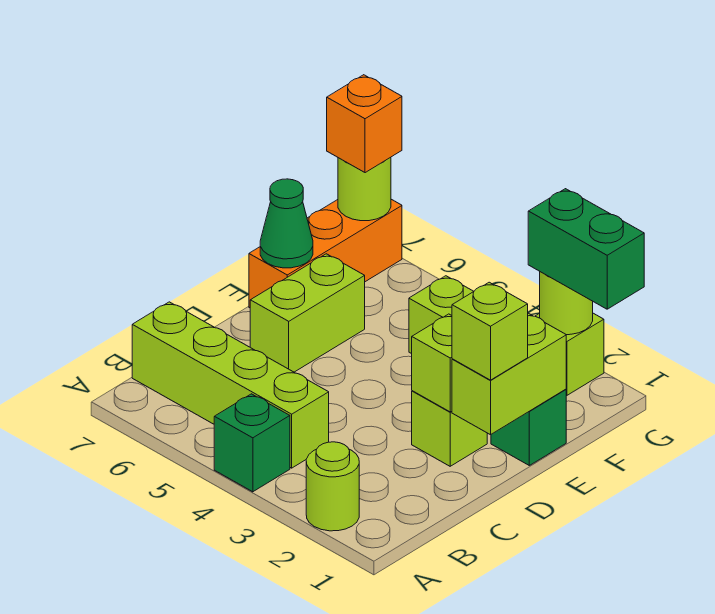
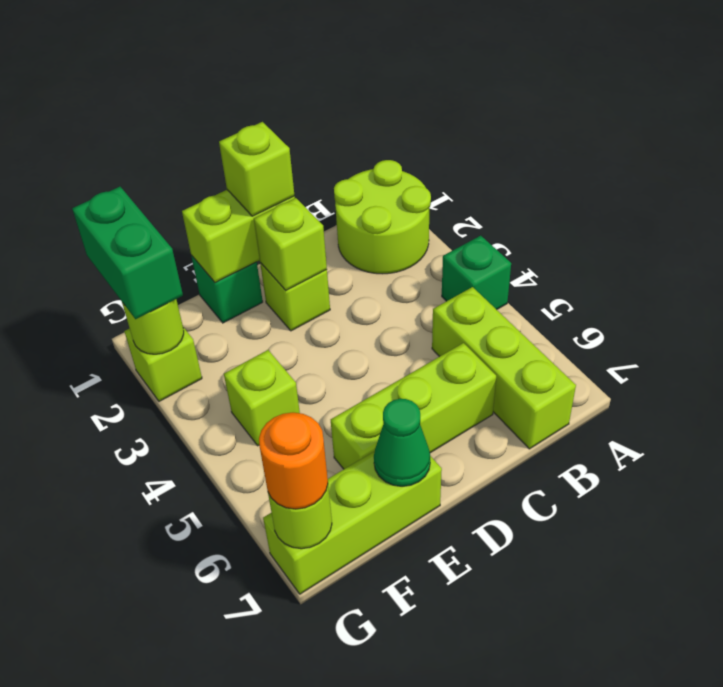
lime 1x1 round brick [306,442,359,531] -> lime 2x2 round brick [334,160,431,274]
lime 1x4 brick [132,302,329,468] -> lime 1x3 brick [432,287,576,449]
lime 1x2 brick [250,254,365,372] -> lime 1x3 brick [331,343,496,469]
orange 1x3 brick [249,199,402,308] -> lime 1x3 brick [263,451,442,594]
orange 1x1 brick [327,75,402,173] -> orange 1x1 round brick [259,413,328,509]

